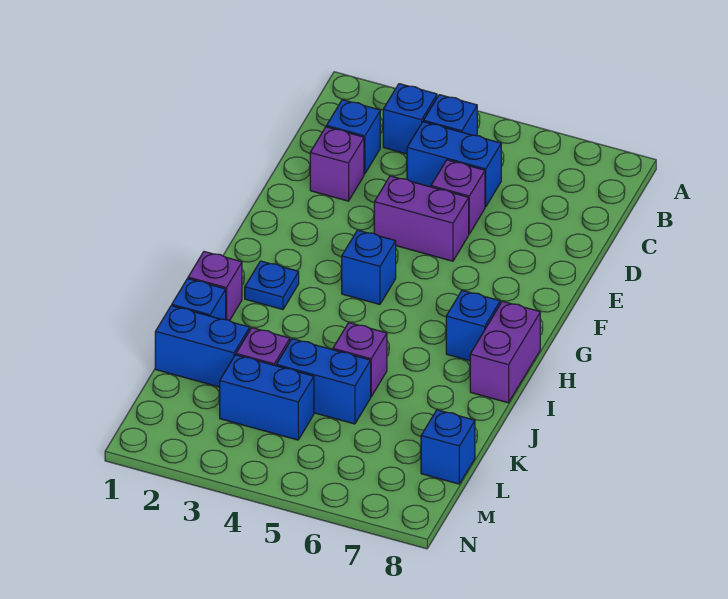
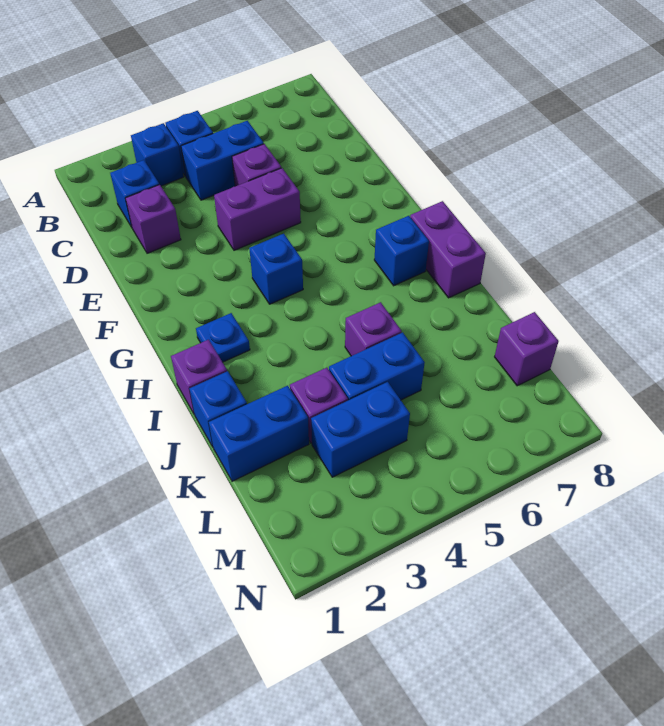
blue 1x1 brick [421,410,475,484] -> purple 1x1 brick [495,312,559,386]

